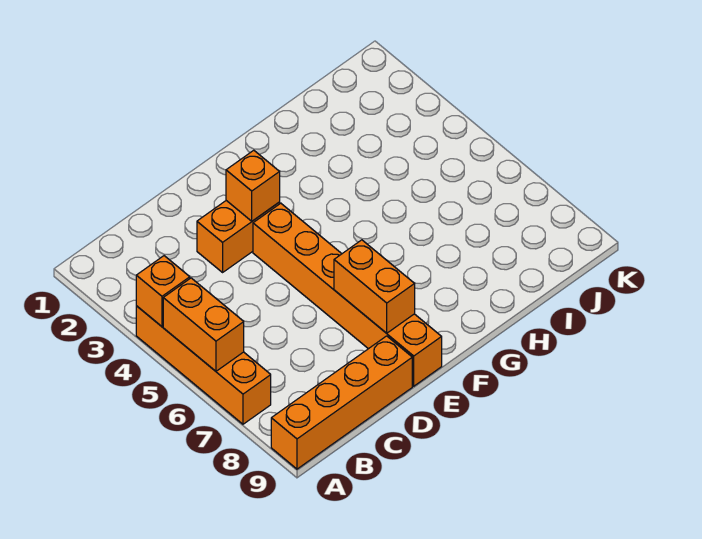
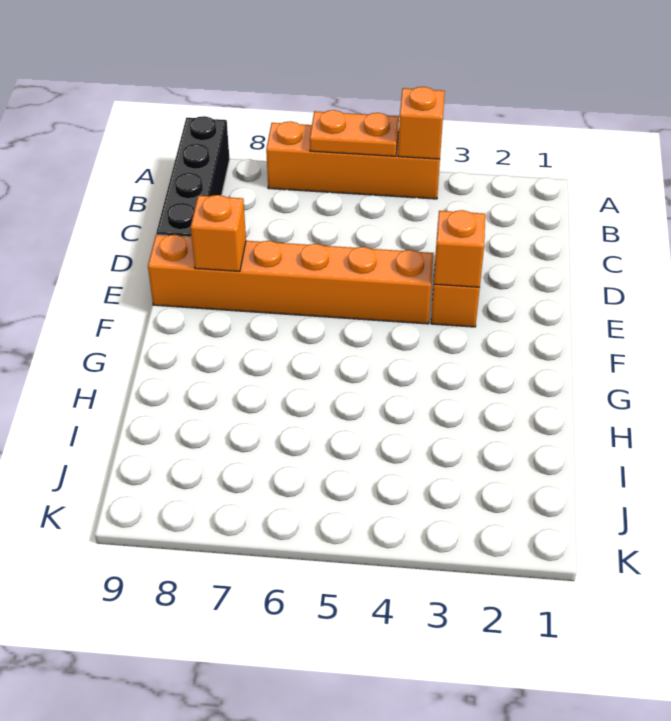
orange 1x2 brick [163,278,244,371] -> orange 1x2 plate [310,110,399,156]
orange 1x4 brick [271,336,412,469] -> black 1x4 brick [156,116,230,237]
orange 1x2 brick [334,240,415,333] -> orange 1x1 brick [191,195,246,271]

